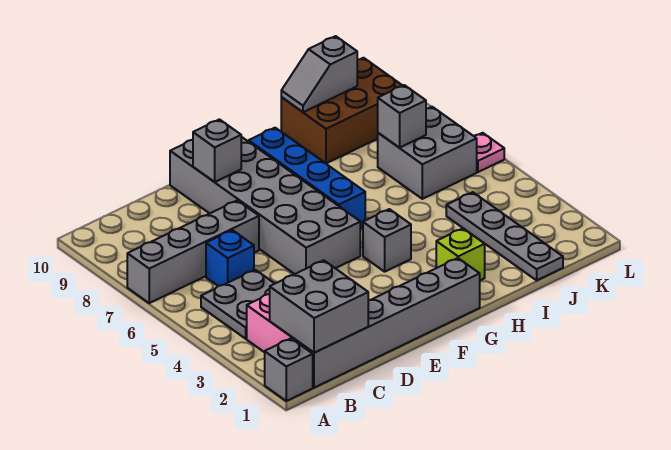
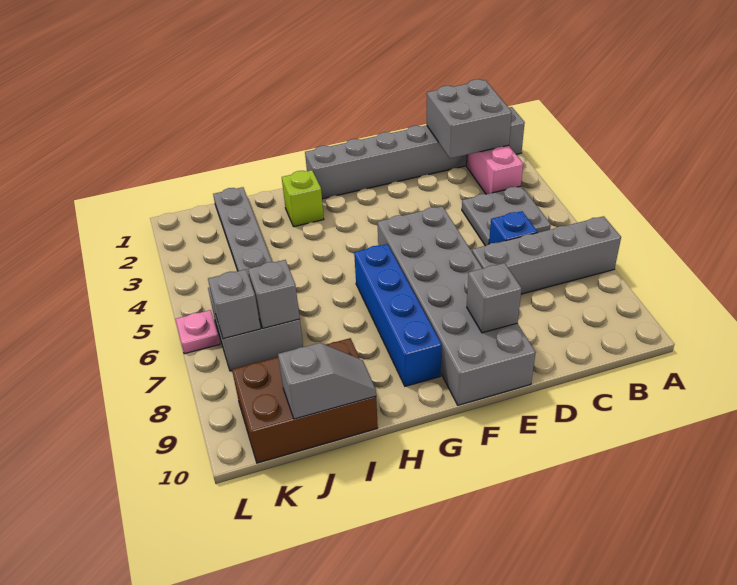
grey 1x1 brick [363,209,411,272] -> grey 1x1 brick moved to [208,269,261,339]

